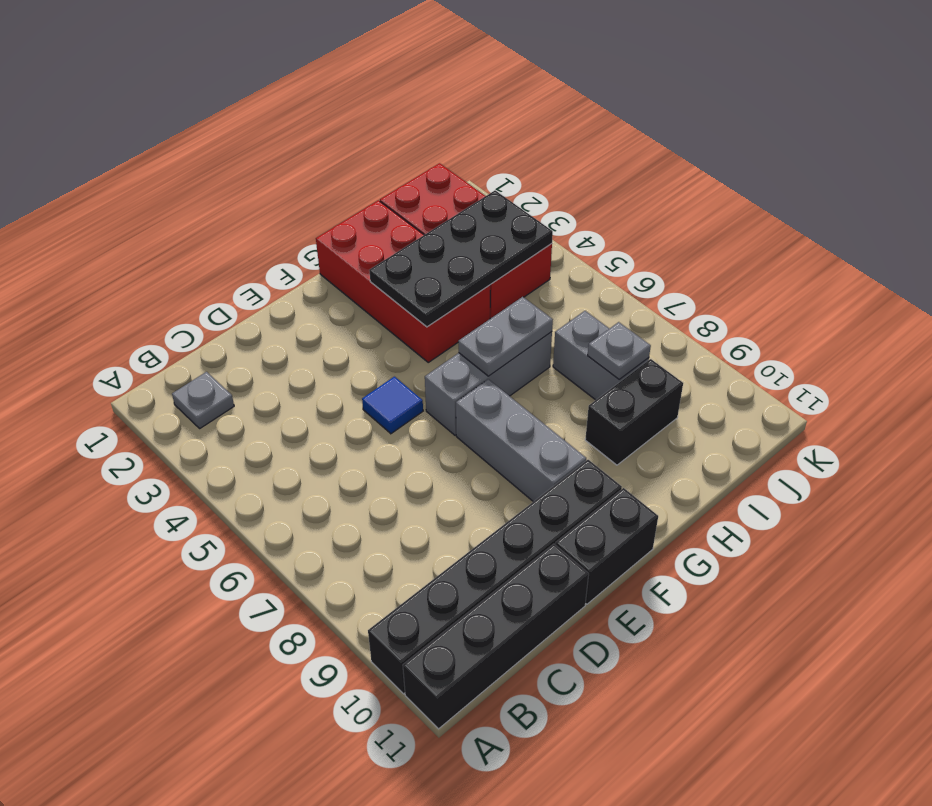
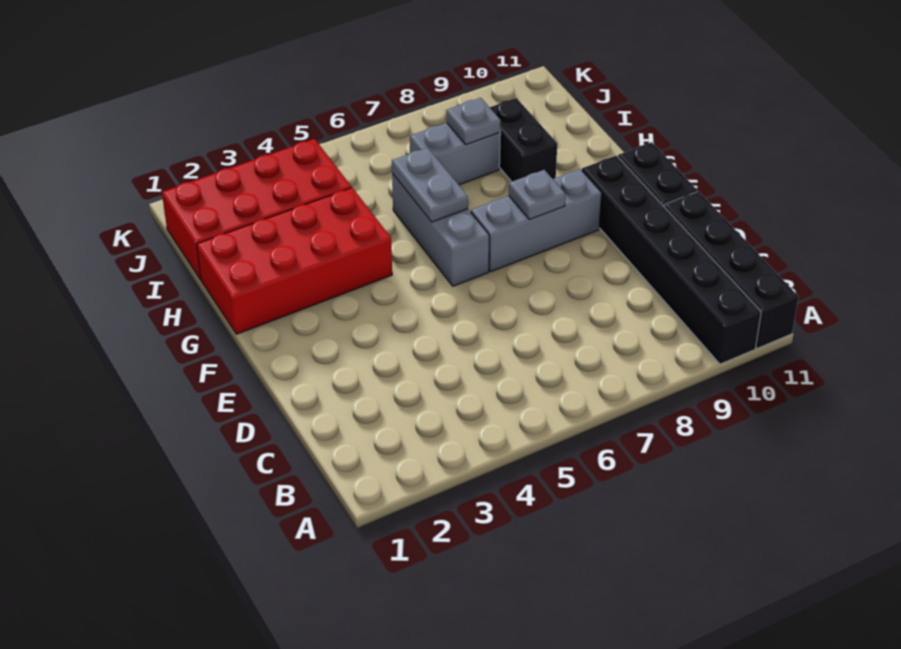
grey 1x1 plate [172,372,234,428] -> grey 1x1 plate moved to [509,170,566,219]
blue 1x1 tile [362,377,423,434] -> none
black 2x4 plate [369,190,553,327] -> none

